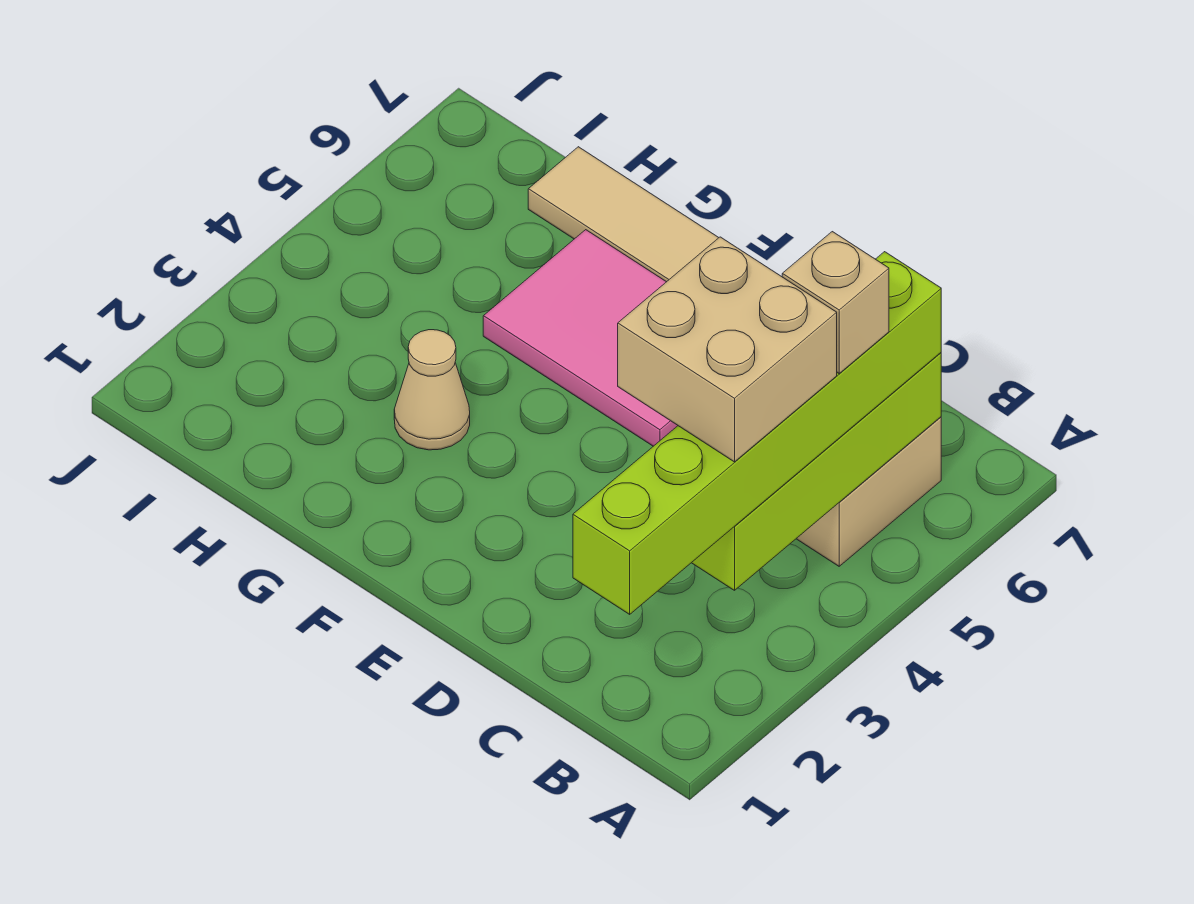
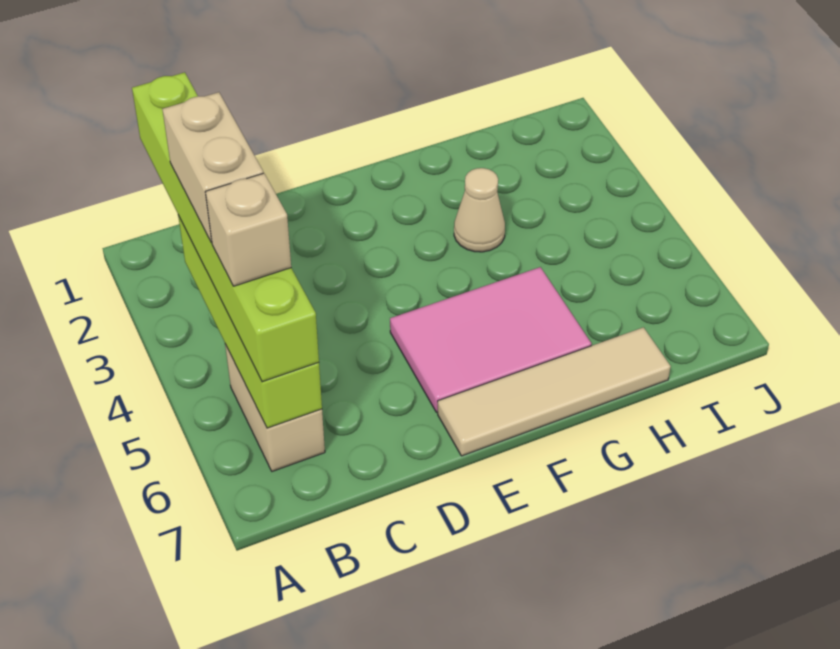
tan 2x2 brick [618,237,837,462] -> tan 1x2 brick [162,92,263,243]

